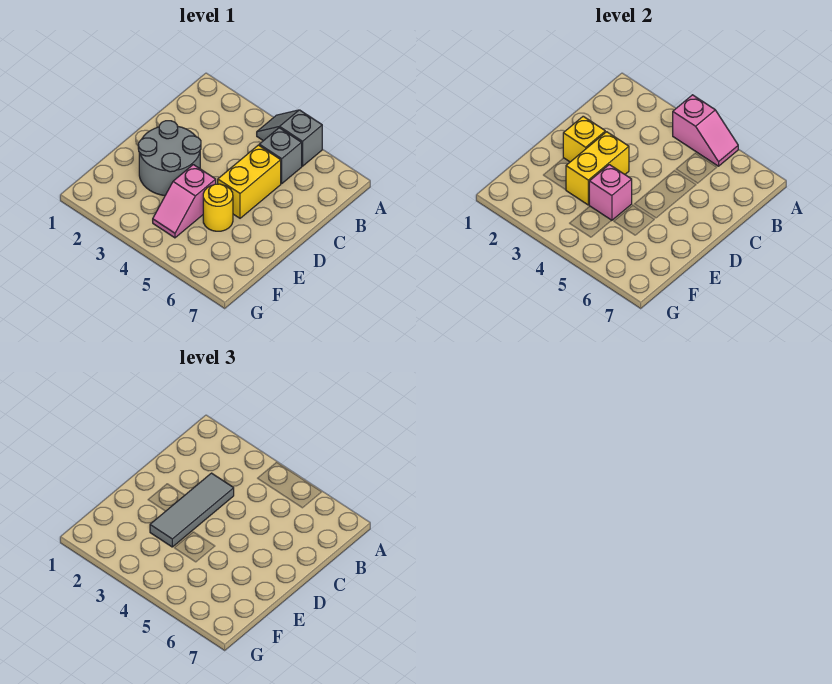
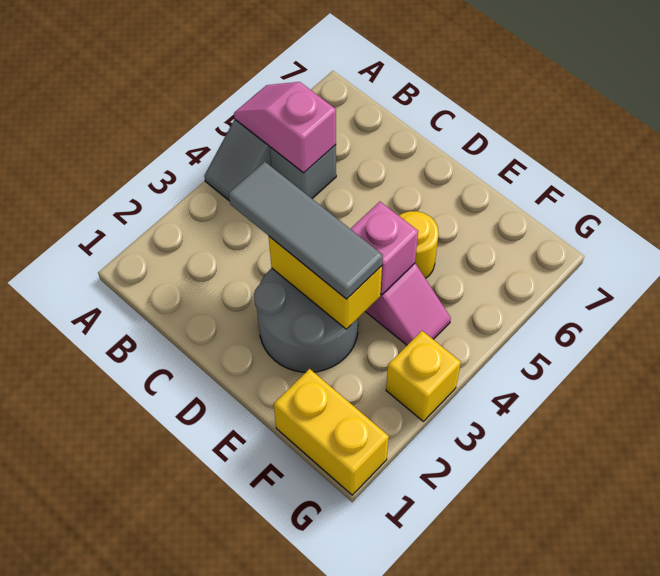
pink 1x2 slope [673,95,738,166] -> pink 1x2 slope turned to [234,82,336,173]
yellow 1x2 brick [218,145,281,218] -> yellow 1x2 brick moved to [274,369,389,495]
yellow 1x1 brick [563,116,605,162] -> yellow 1x1 brick moved to [386,331,461,421]

